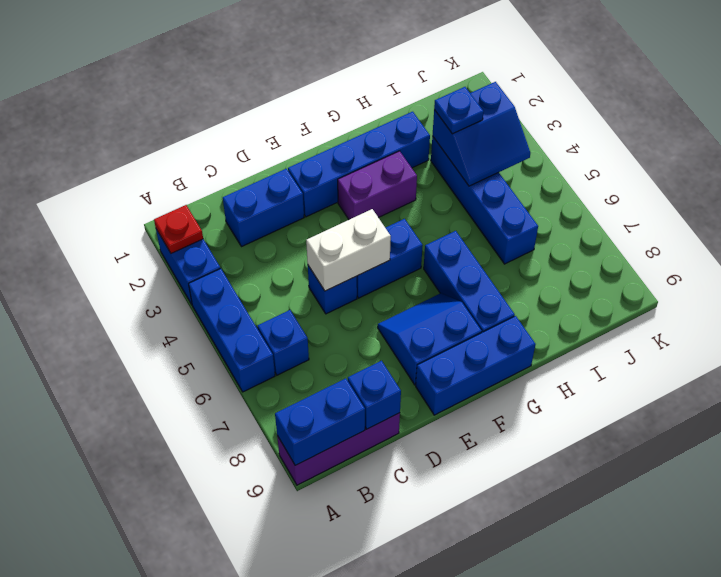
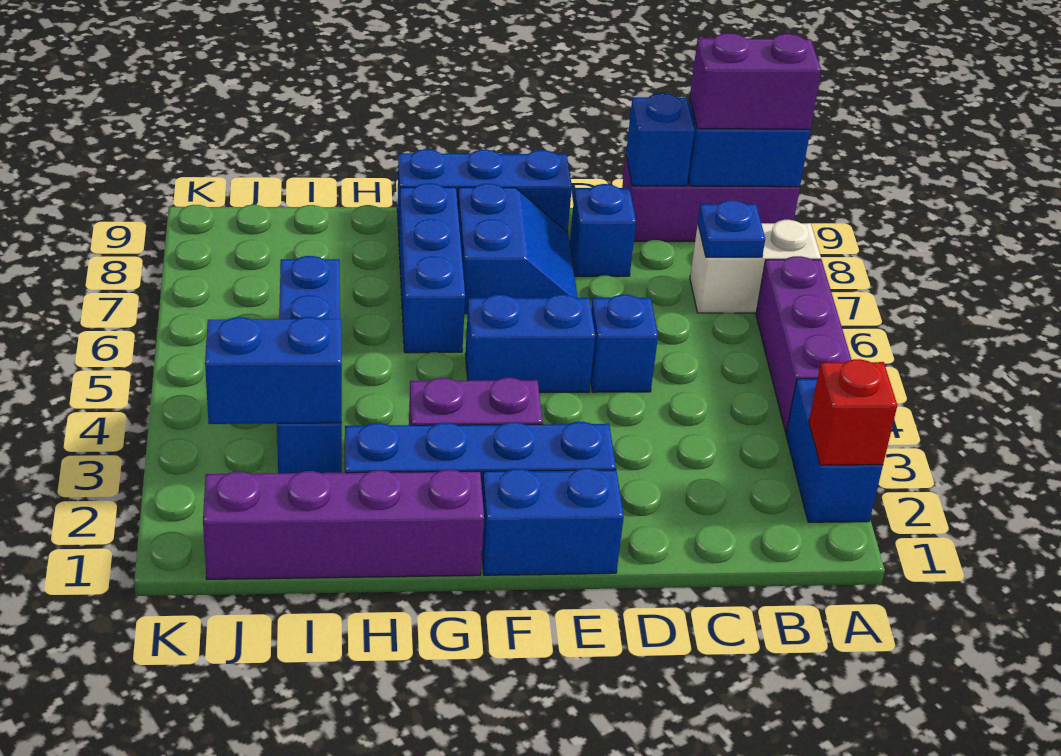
red 1x1 plate [154,205,203,253] -> red 1x1 brick [809,359,897,465]
blue 1x3 brick [189,268,275,392] -> purple 1x3 brick [756,256,851,433]
none -> purple 1x2 brick [690,33,821,129]
blue 1x1 brick [258,310,309,375] -> blue 1x1 brick moved to [570,184,636,276]
blue 1x2 brick [223,169,304,247] -> blue 1x2 brick moved to [482,468,624,575]
white 1x2 brick [306,209,391,291] -> white 1x2 brick moved to [690,220,821,313]
blue 2x2 slope [378,293,482,385] -> blue 2x2 slope turned to [458,184,578,314]
none -> purple 1x4 brick [203,470,484,579]
blue 1x1 plate [434,87,484,134] -> blue 1x1 plate moved to [698,200,765,257]

